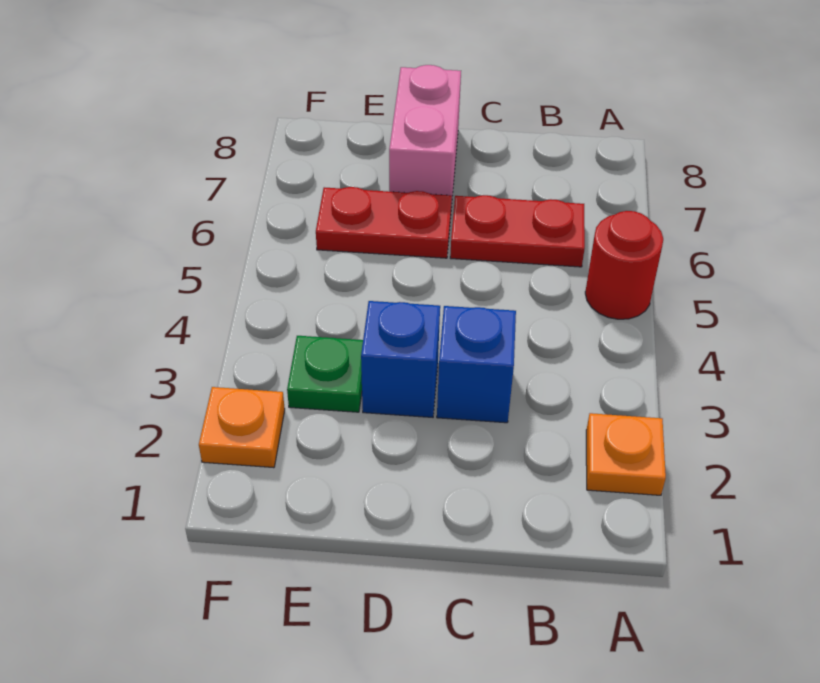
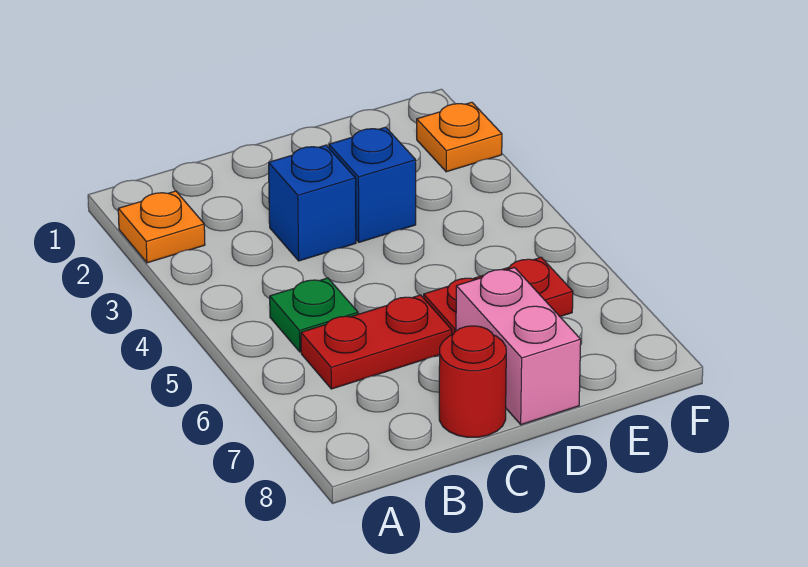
red 1x1 round brick [585,211,663,319] -> red 1x1 round brick moved to [439,326,506,437]
green 1x1 plate [287,336,363,412] -> green 1x1 plate moved to [270,278,358,352]

